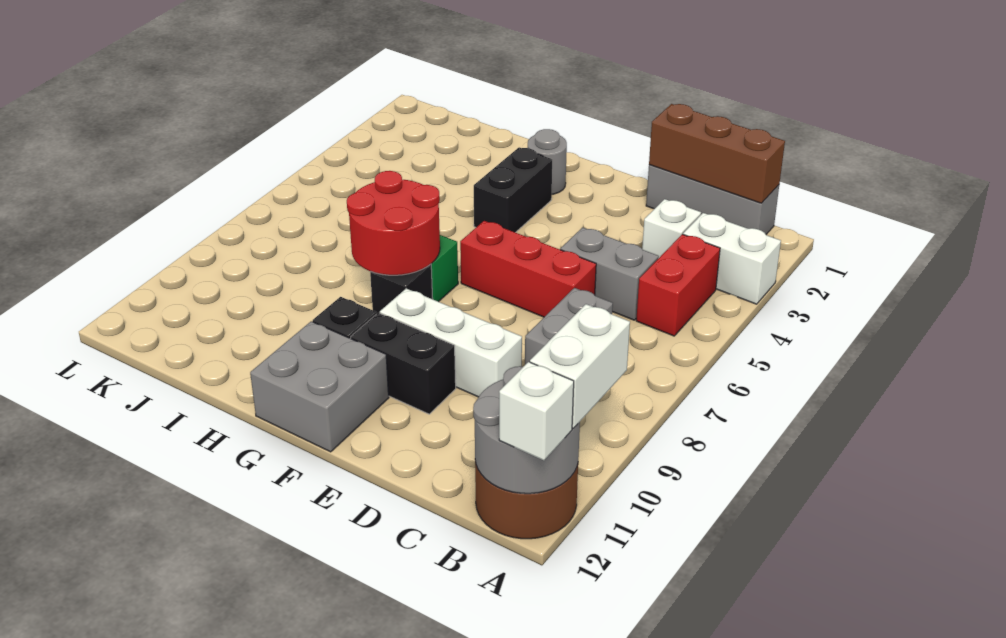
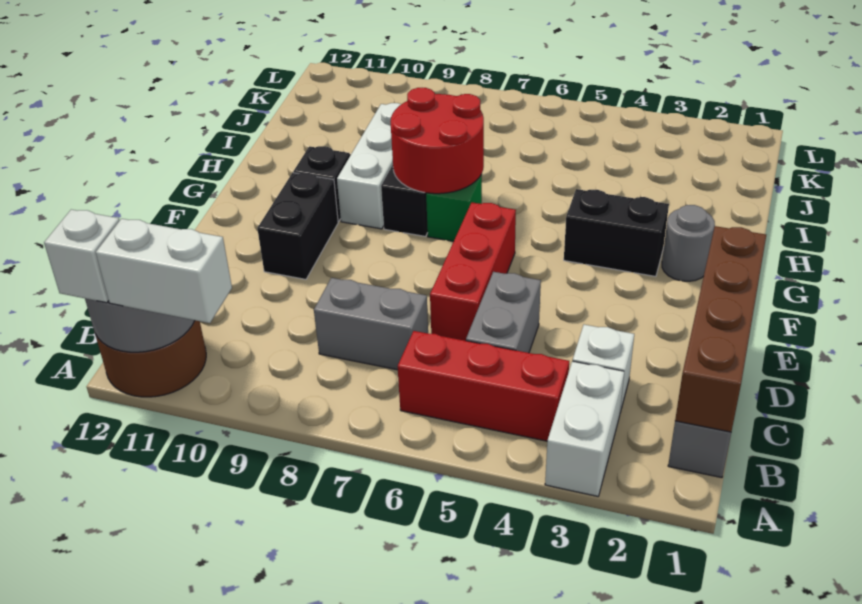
brown 1x3 brick [649,104,785,203] -> brown 1x4 brick [675,226,766,432]
red 1x2 brick [636,234,720,336] -> red 1x3 brick [398,331,569,441]
white 1x3 brick [380,288,522,397] -> white 1x3 brick moved to [337,103,401,229]
grey 2x2 brick [250,321,389,452] -> none

